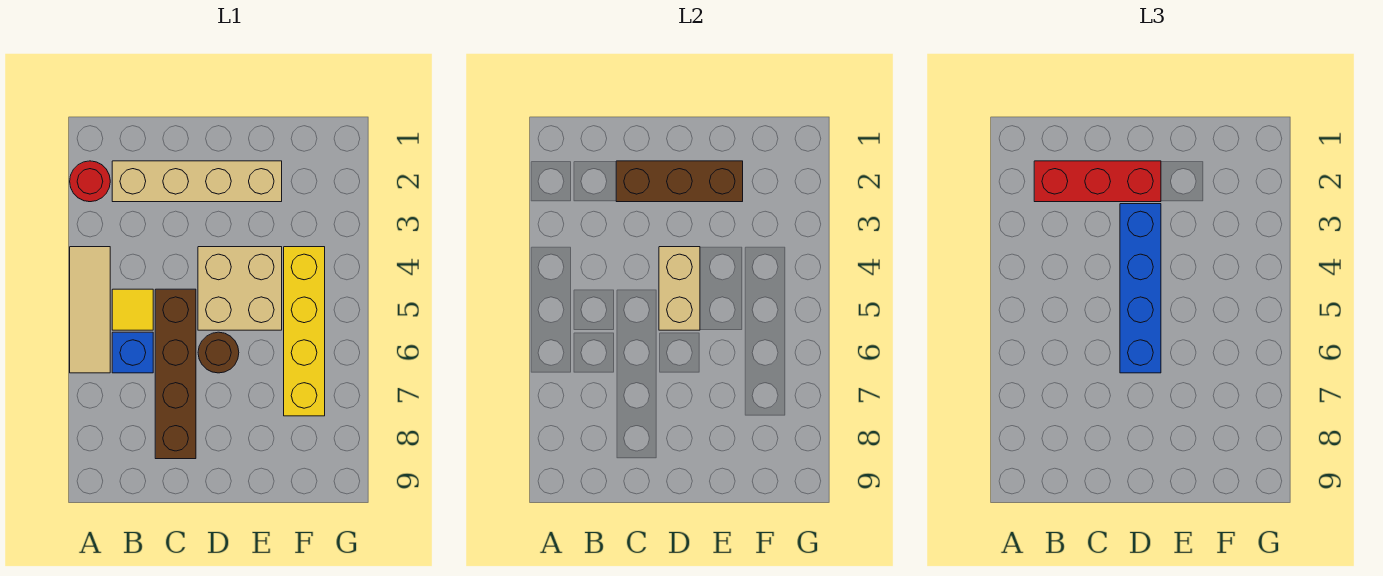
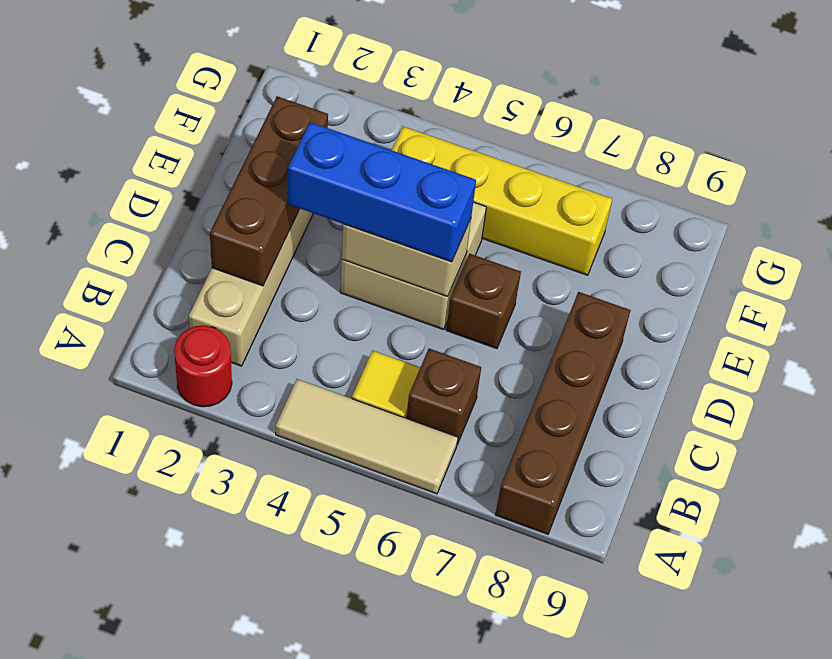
red 1x3 brick [1034,161,1161,202] -> none
blue 1x1 brick [112,332,153,373] -> brown 1x1 brick [407,349,481,444]
brown 1x4 brick [155,289,196,459] -> brown 1x4 brick turned to [495,292,630,534]
blue 1x4 brick [1120,204,1161,373] -> blue 1x3 brick [288,122,476,262]
brown 1x1 round brick [198,332,239,373] -> brown 1x1 brick [446,254,521,349]

